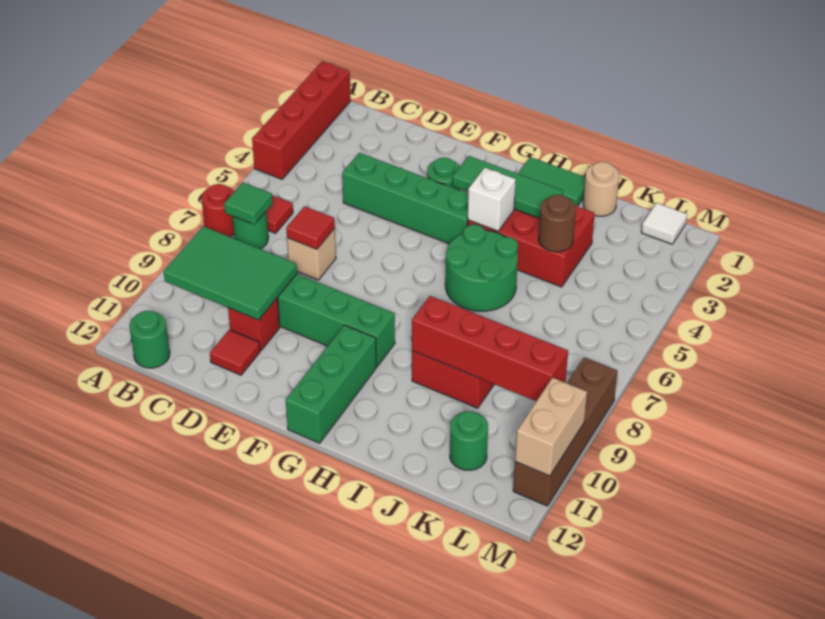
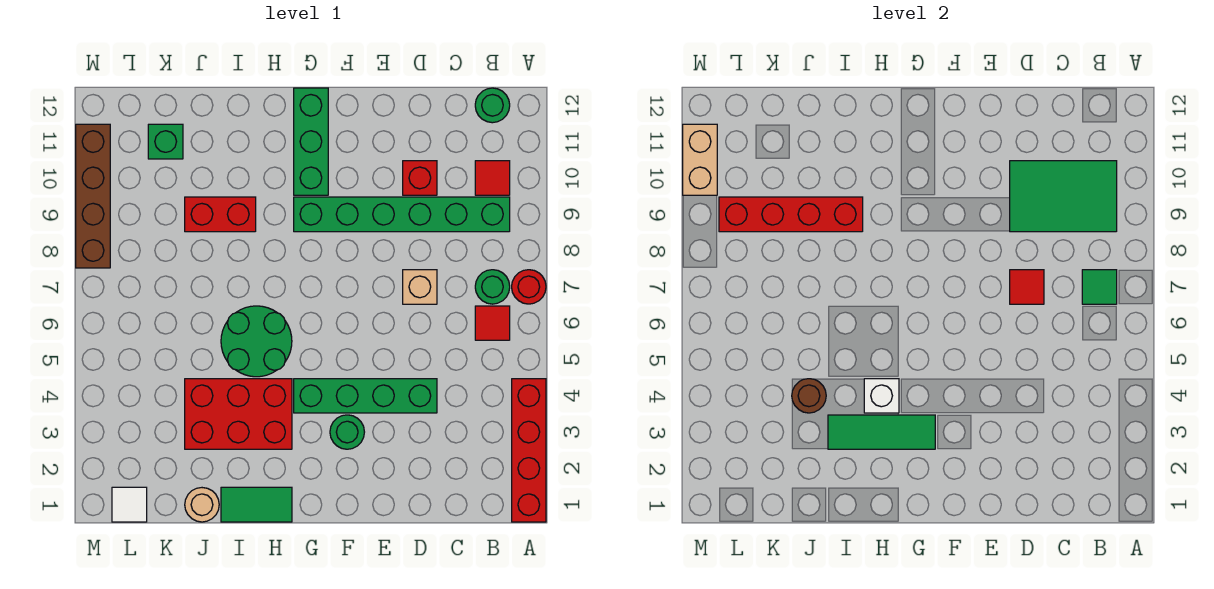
red 1x1 tile [210,330,260,375] -> red 1x1 tile moved to [475,161,510,195]
green 1x1 round brick [450,411,488,470] -> green 1x1 brick [148,124,183,159]

